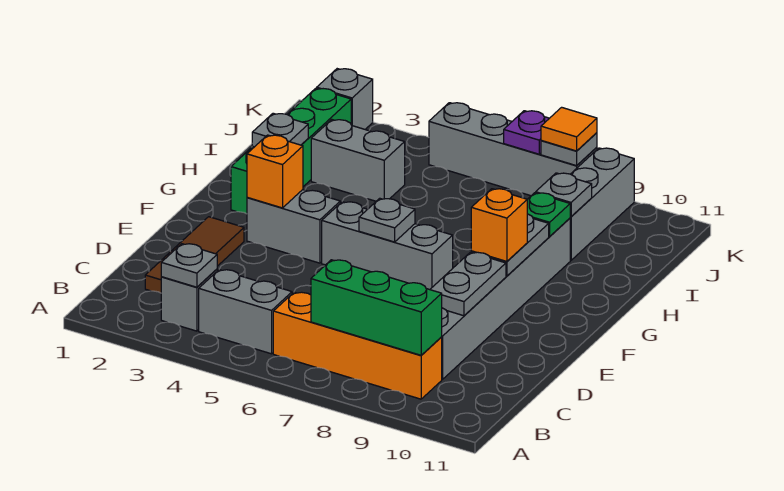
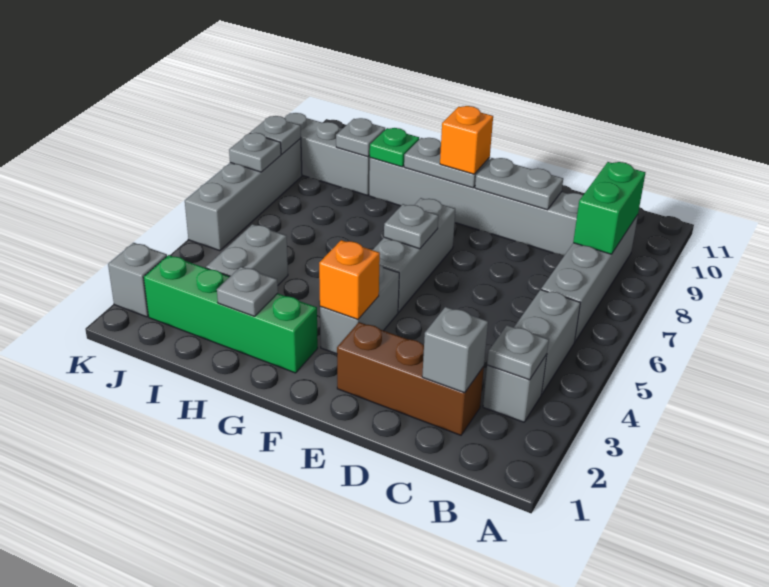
orange 1x4 brick [273,292,442,399] -> grey 1x4 brick [541,215,638,341]
green 1x3 brick [311,260,442,355] -> green 1x2 brick [573,162,645,254]
brown 1x3 tile [145,217,244,293] -> brown 1x3 brick [337,322,484,435]
none -> grey 1x1 brick [422,307,488,393]
purple 1x1 plate [504,111,549,154] -> grey 1x1 plate [229,133,281,172]
orange 1x1 tile [541,107,597,151] -> none

